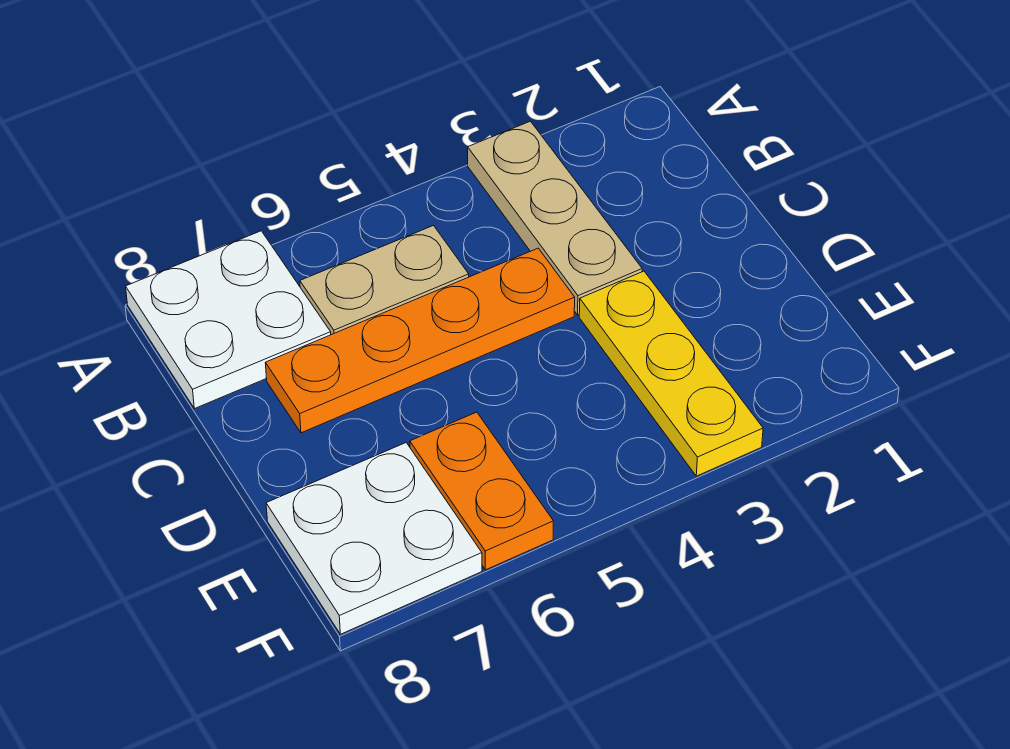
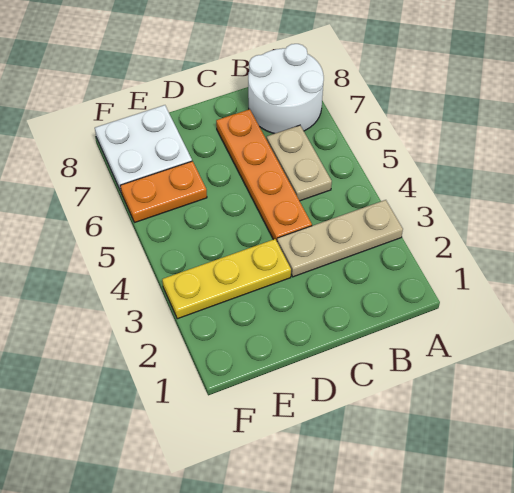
white 2x2 plate [126,231,331,409] -> white 2x2 round brick [248,44,324,134]

